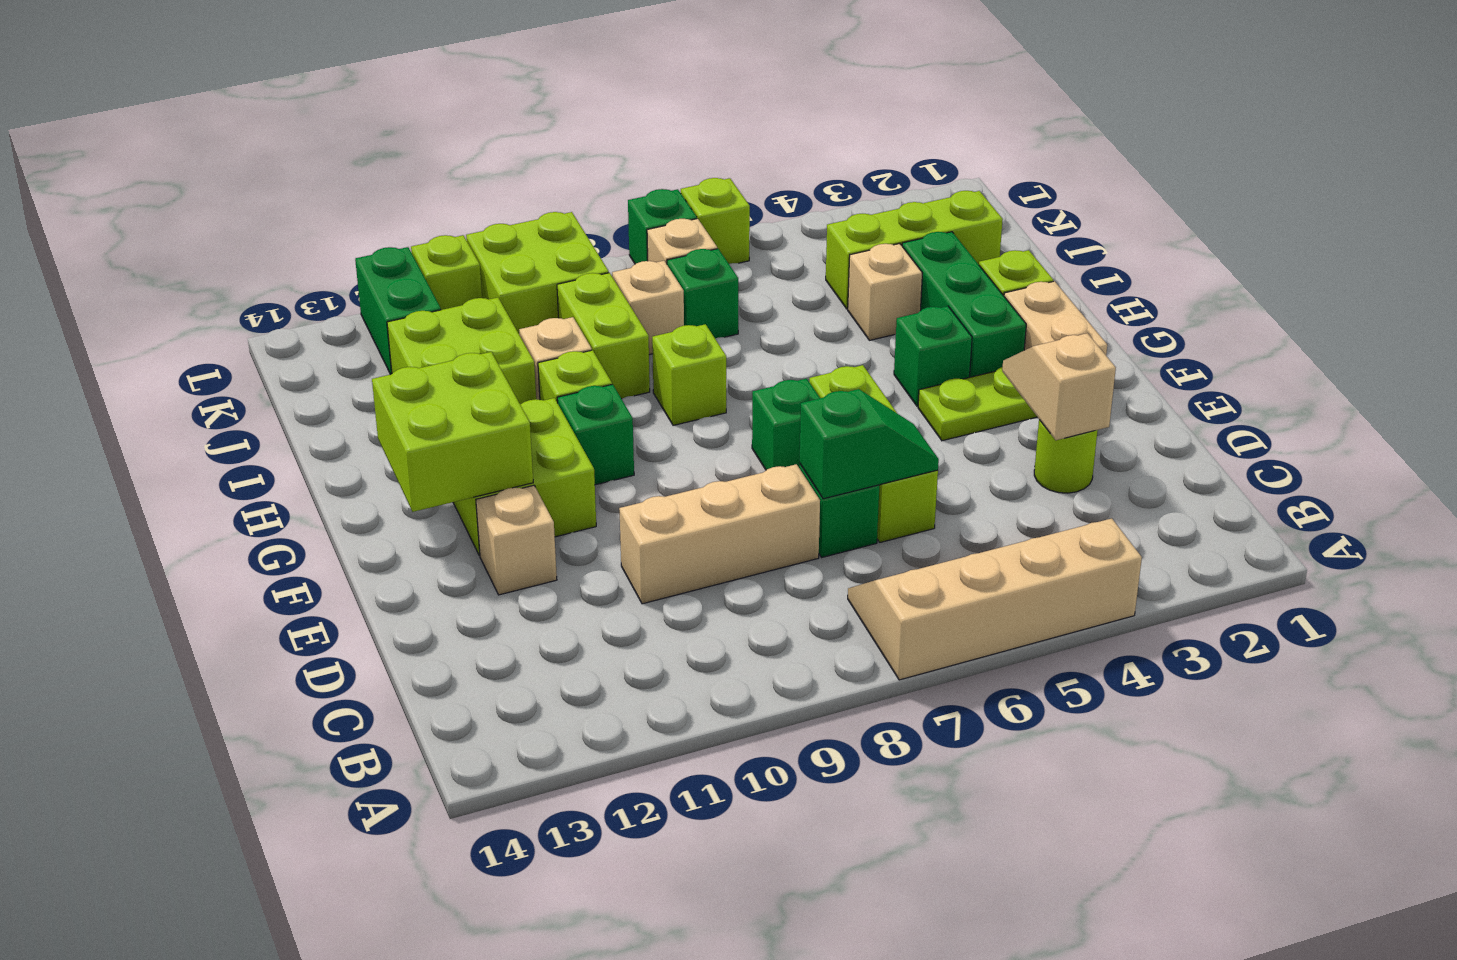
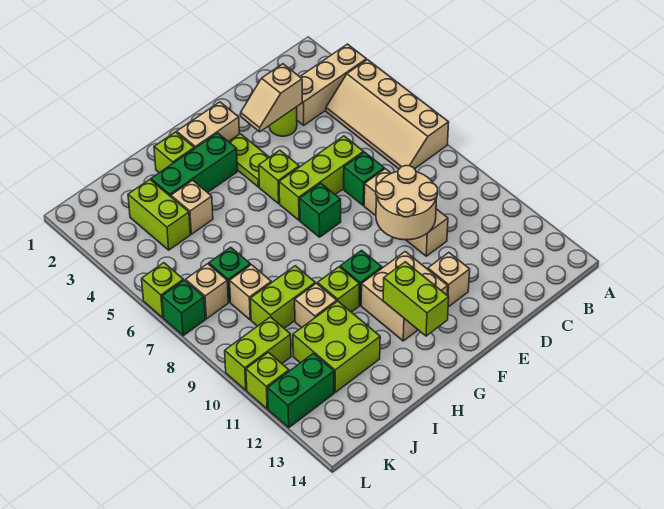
none -> tan 1x3 brick [297,44,366,125]
green 1x2 slope [800,389,939,499] -> none
none -> tan 2x2 round brick [376,166,438,240]
lime 2x2 brick [453,398,596,556] -> tan 2x2 brick [361,252,448,341]
lime 2x2 brick [372,352,533,512] -> lime 1x2 brick [383,262,449,336]
green 1x1 brick [894,306,972,406] -> none
lime 1x1 brick [652,324,726,425] -> lime 1x1 brick moved to [259,150,299,204]
lime 1x3 brick [826,191,1003,309] -> lime 1x2 brick [128,180,190,250]
lime 2x2 brick [466,212,609,334] -> lime 1x2 brick [225,317,291,390]

